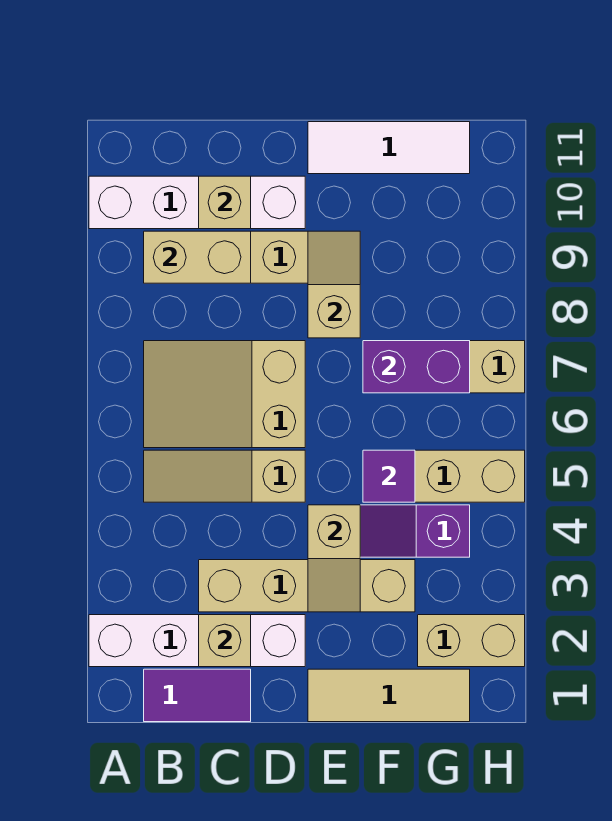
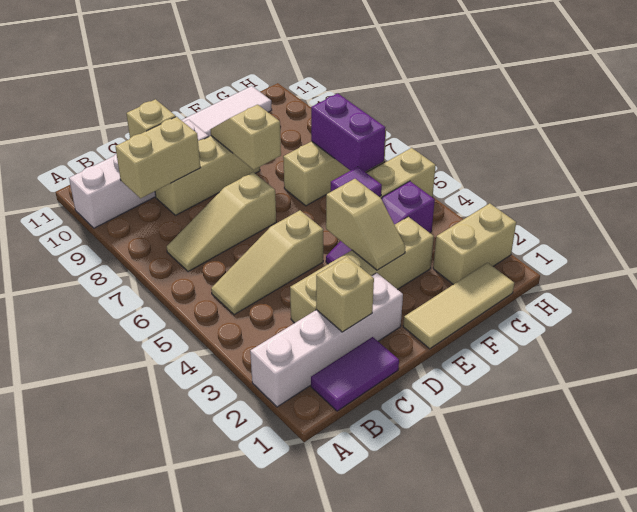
tan 2x3 slope [144,341,305,448] -> tan 1x3 slope [167,172,276,272]
purple 1x2 brick [363,341,470,393] -> purple 1x2 brick turned to [311,93,386,172]

